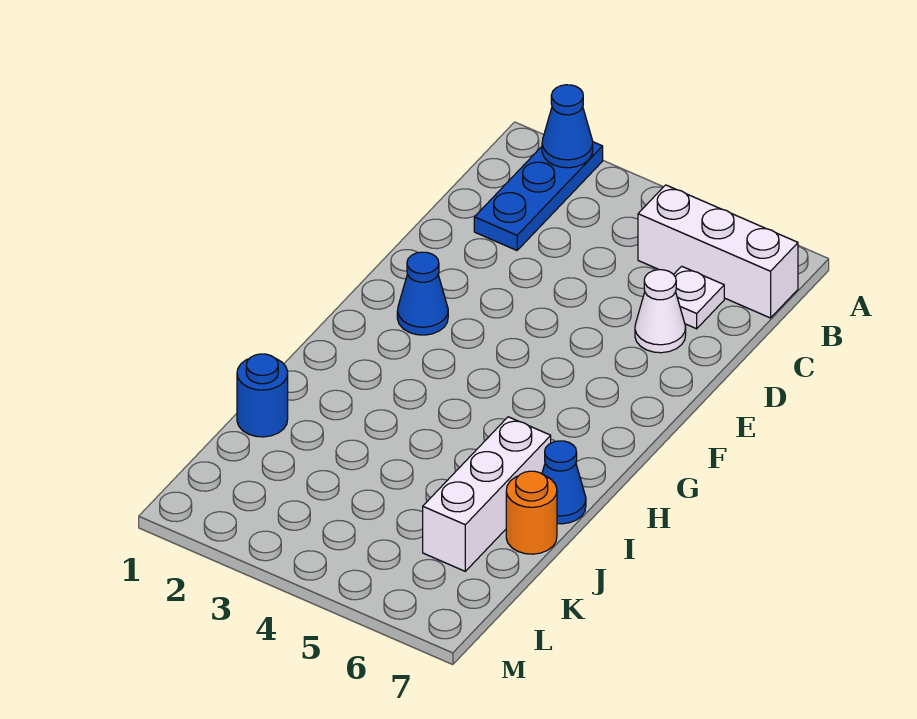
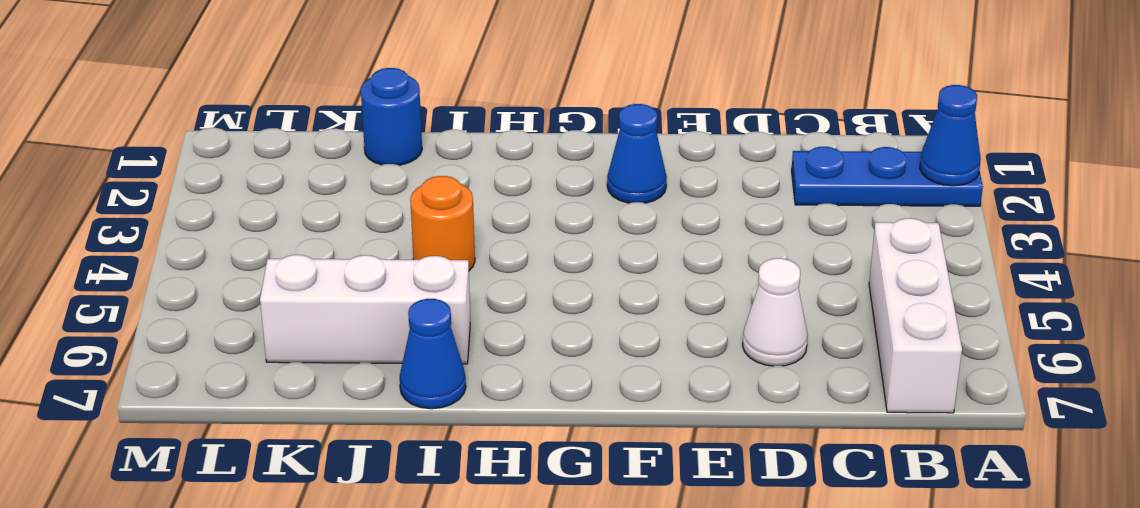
white 1x1 plate [674,266,724,329] -> none
orange 1x1 round brick [506,471,557,554] -> orange 1x1 round brick moved to [410,176,475,271]

